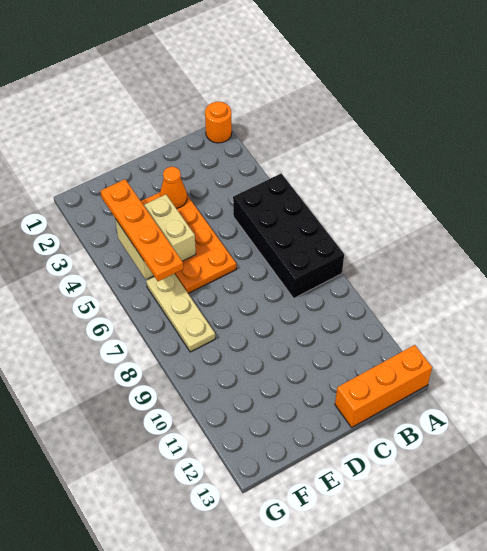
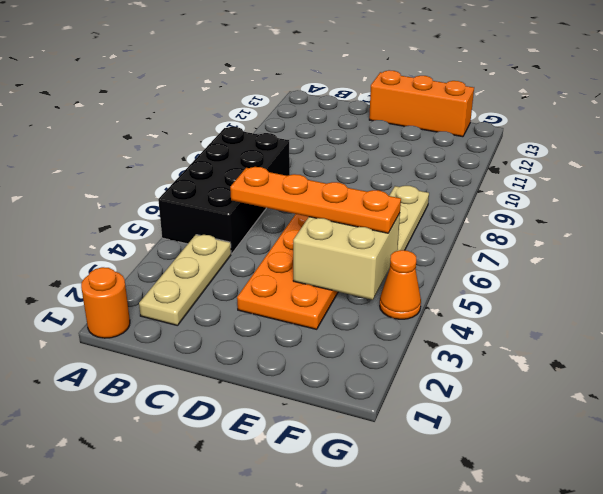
orange 1x3 brick [335,345,432,427] -> orange 1x3 brick moved to [369,70,474,137]
none -> tan 1x3 plate [139,235,231,326]
orange 1x1 cone [160,167,187,209] -> orange 1x1 cone moved to [380,250,421,319]
orange 1x4 plate [100,179,183,281] -> orange 1x4 plate turned to [230,167,401,233]

